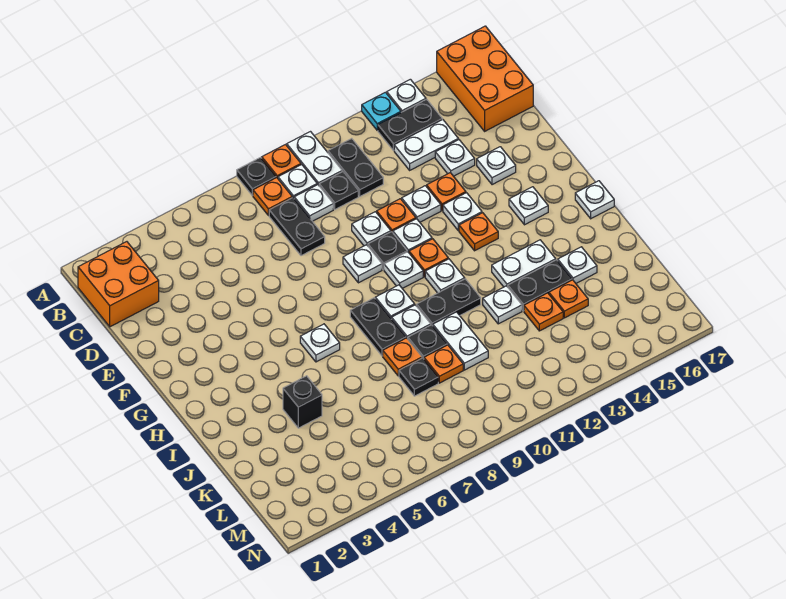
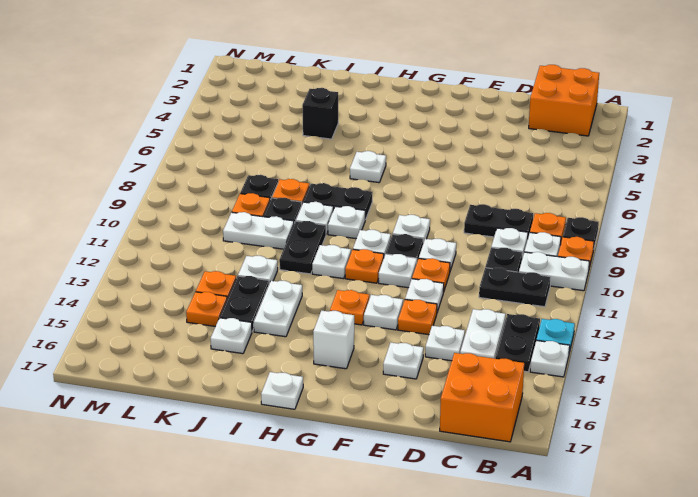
orange 2x3 brick [437,26,533,131] -> orange 2x2 brick [440,353,524,442]
white 1x1 plate [509,187,548,225] -> white 1x1 brick [313,311,354,369]

